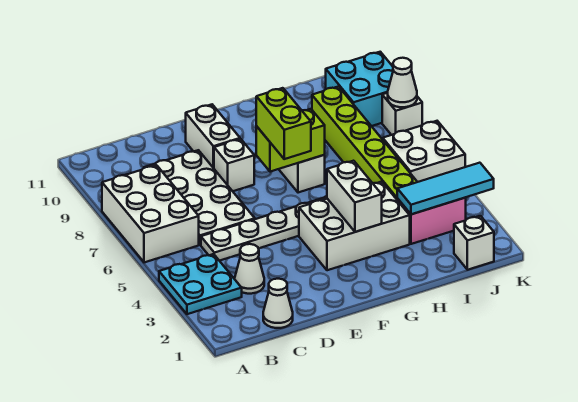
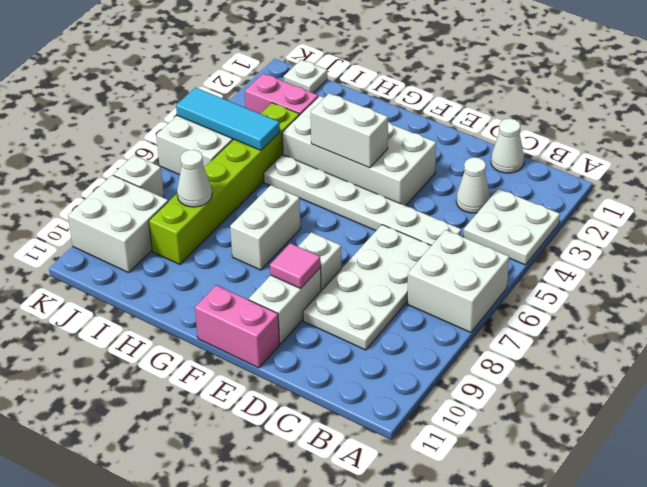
cyan 2x2 plate [159,254,242,314] -> white 2x2 plate [463,189,560,265]
white 2x3 brick [102,165,199,262] -> white 2x2 brick [407,230,509,333]
none -> pink 1x1 tile [270,243,321,289]
none -> pink 1x2 brick [195,285,280,368]
white 2x3 brick [299,182,410,270] -> white 2x4 brick [282,96,436,206]
lime 1x2 brick [256,88,311,159] -> none
lime 1x2 brick [256,109,325,172] -> none
white 1x2 brick [327,161,382,232] -> white 1x2 brick turned to [311,93,388,168]
cyan 1x3 tile [397,163,494,214] -> cyan 1x3 tile moved to [176,88,280,150]
white 1x1 brick [454,216,494,270] -> white 1x1 plate [284,60,327,93]
cyan 2x2 brick [326,52,393,126] -> white 2x2 brick [68,175,168,273]
white 1x1 cone [388,58,417,107] -> white 1x1 cone moved to [177,150,212,207]

